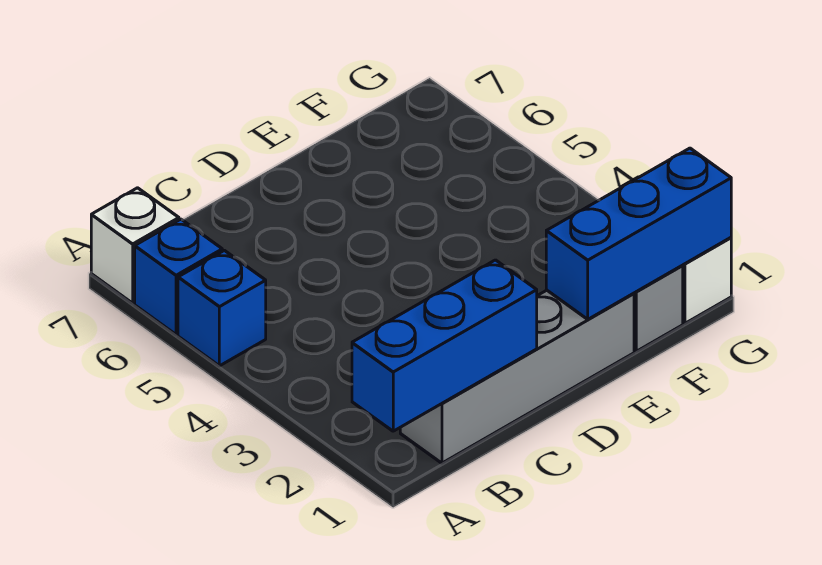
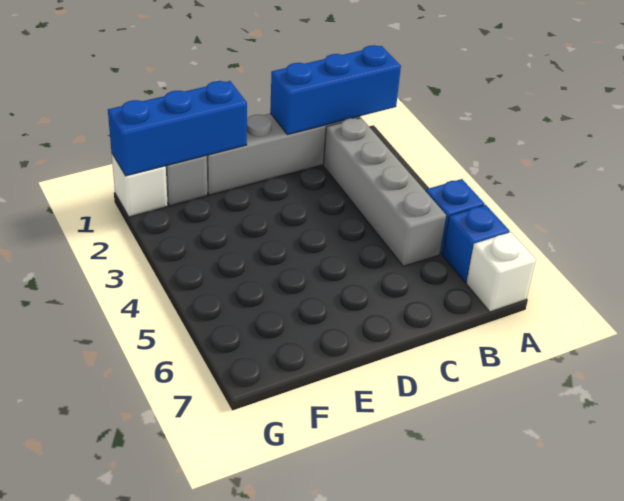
none -> grey 1x4 brick [323,118,446,266]

